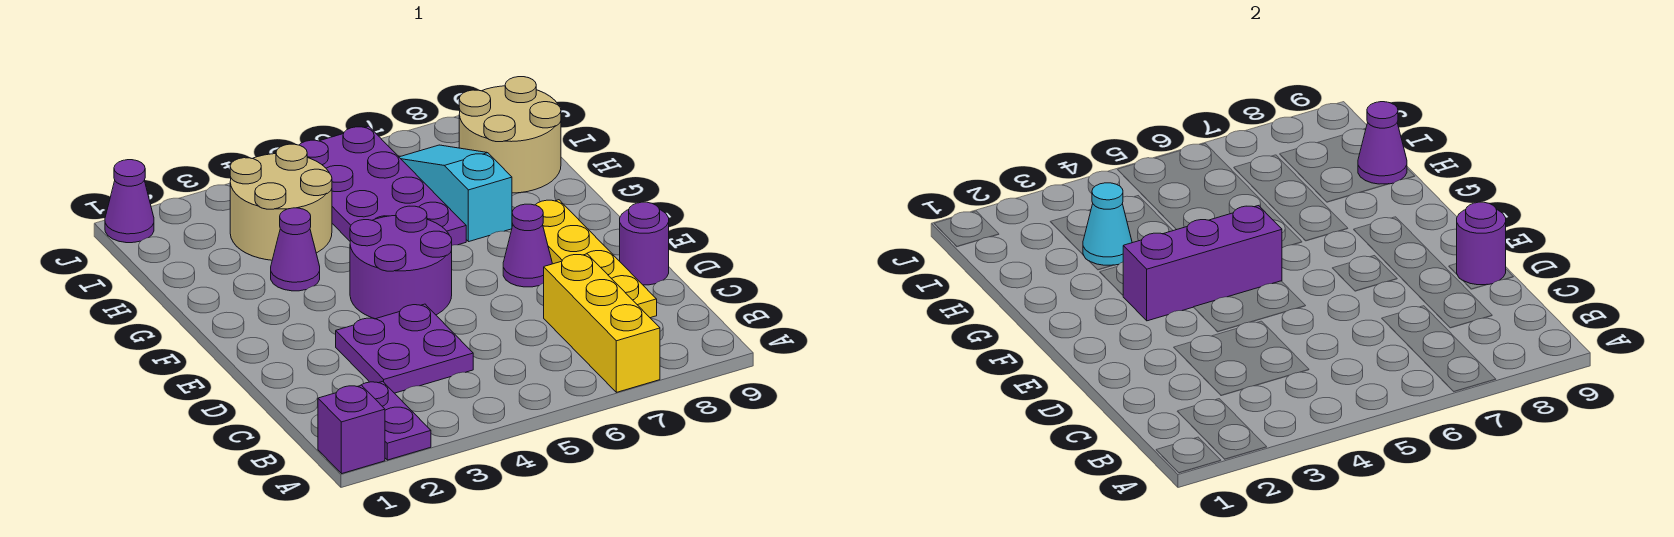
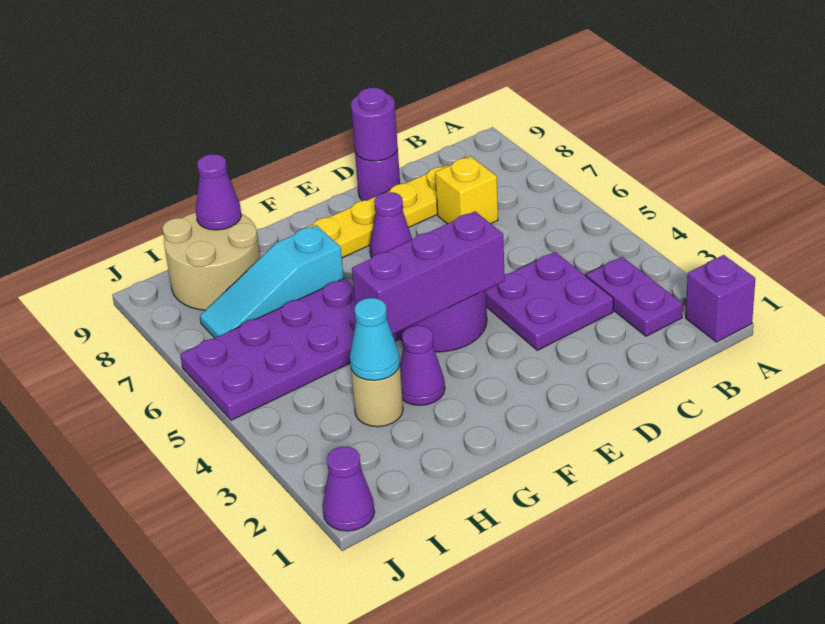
purple 1x2 plate [362,381,431,460] -> purple 1x2 plate turned to [586,257,683,336]
yellow 1x3 brick [544,254,660,392] -> yellow 1x1 brick [435,156,498,224]
purple 1x3 brick [1123,206,1282,321] -> purple 1x3 brick turned to [352,211,505,334]
tan 2x2 round brick [230,144,332,260] -> tan 1x1 round brick [351,365,403,427]

